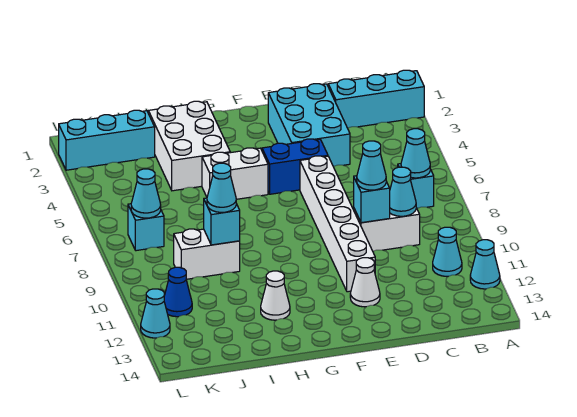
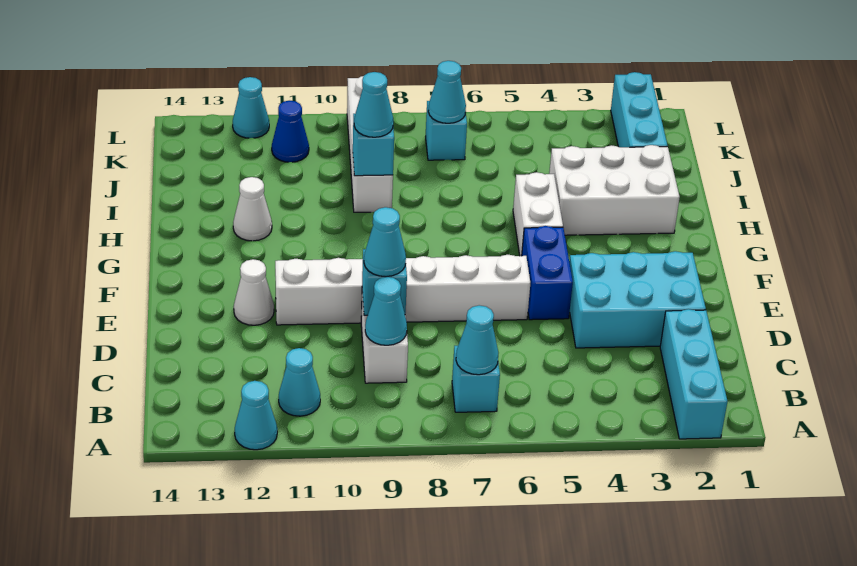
white 1x2 brick [174,229,240,279] -> white 1x4 brick [347,76,393,212]

